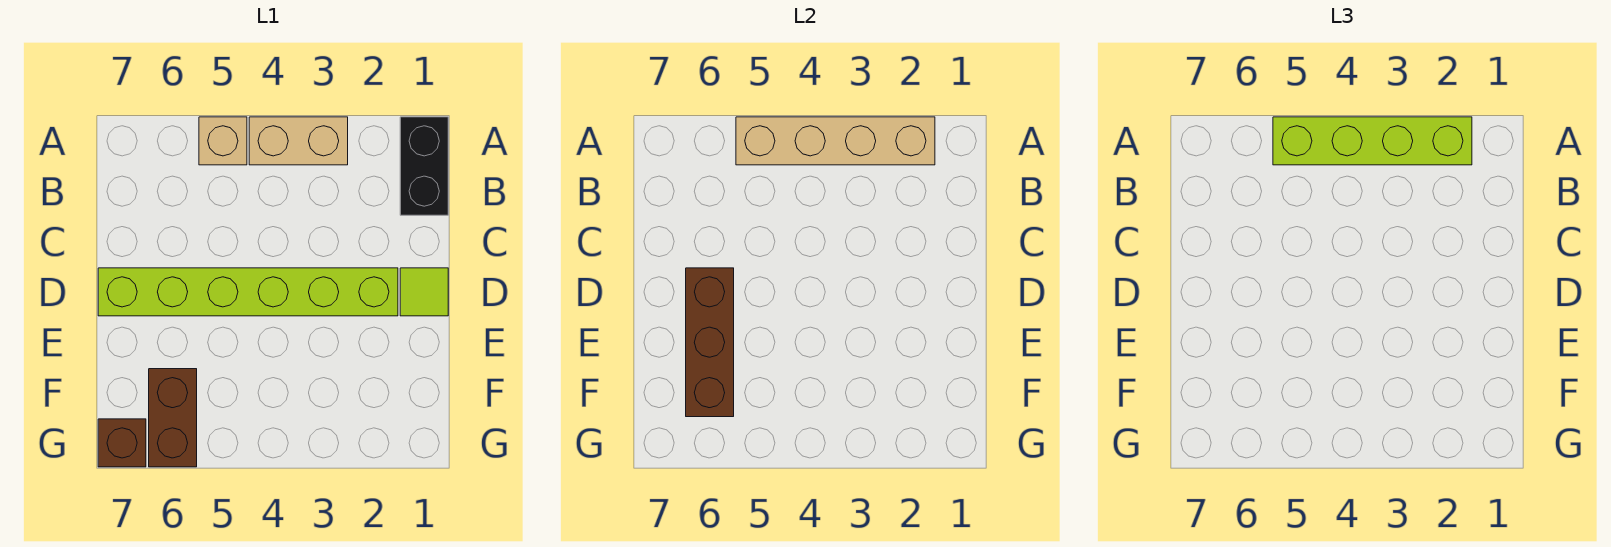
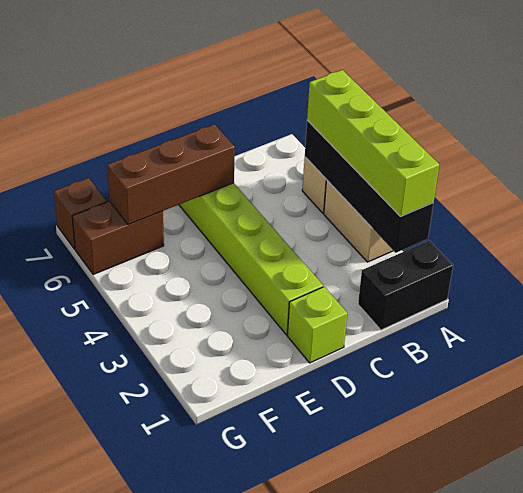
tan 1x4 brick [736,117,935,165] -> black 1x4 brick [305,120,434,253]
lime 1x1 tile [400,268,448,316] -> lime 1x1 brick [287,287,347,363]

